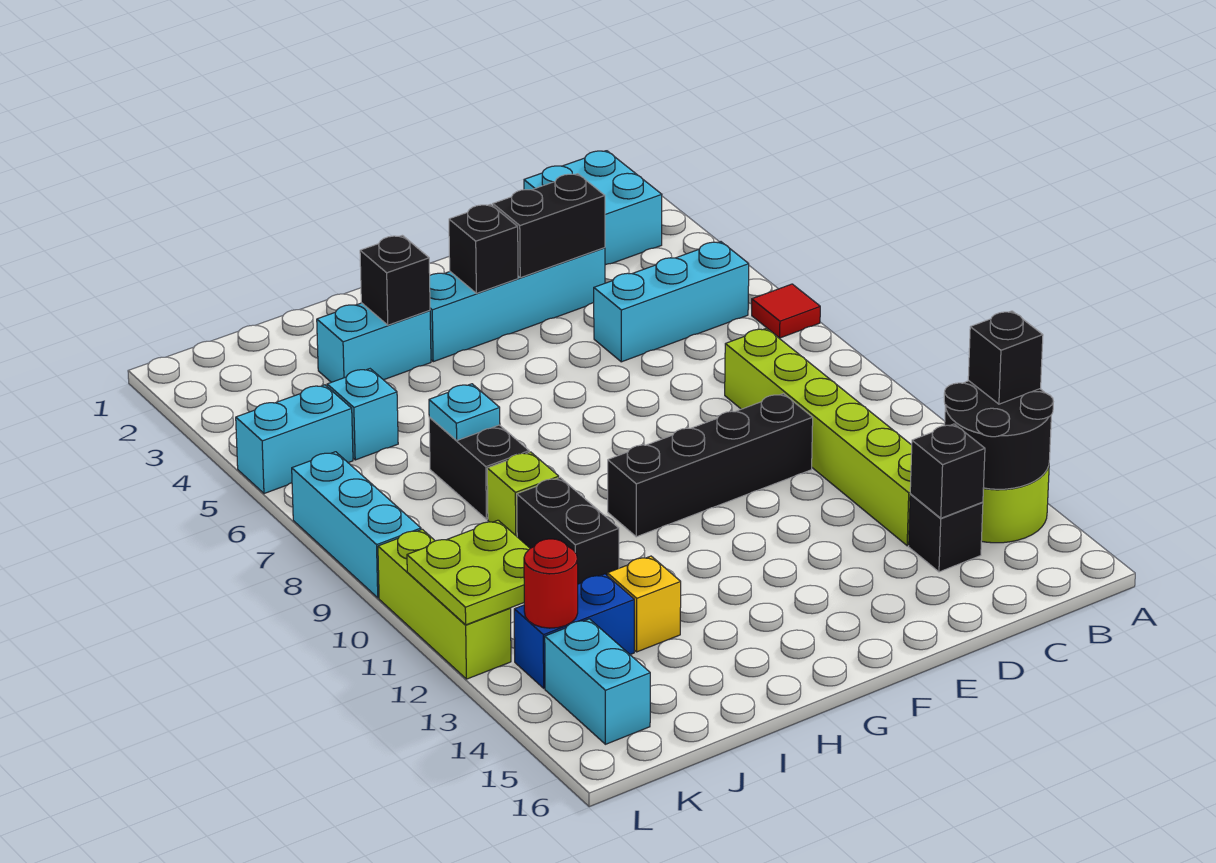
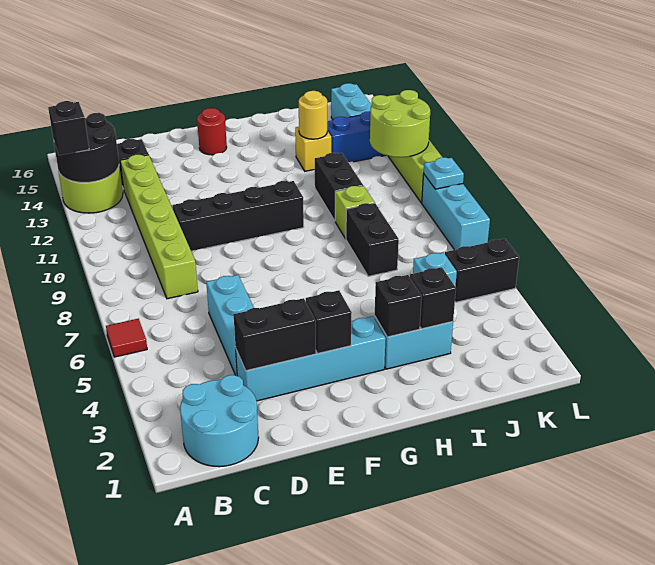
cyan 2x2 brick [524,151,662,265] -> cyan 2x2 round brick [180,375,259,467]
cyan 1x3 brick [594,242,749,362] -> cyan 1x3 brick turned to [206,275,254,376]
black 1x1 brick [910,424,985,518] -> black 1x1 brick moved to [410,267,456,329]
cyan 1x1 plate [429,384,500,441] -> cyan 1x1 plate moved to [424,157,464,189]
none -> yellow 1x1 round brick [299,91,327,139]
cyan 1x2 brick [236,385,353,494] -> black 1x2 brick [445,239,519,302]
lime 2x2 plate [407,520,530,625] -> lime 2x2 round brick [370,90,430,157]
red 1x1 round brick [524,539,578,628] -> red 1x1 round brick moved to [197,108,227,155]

